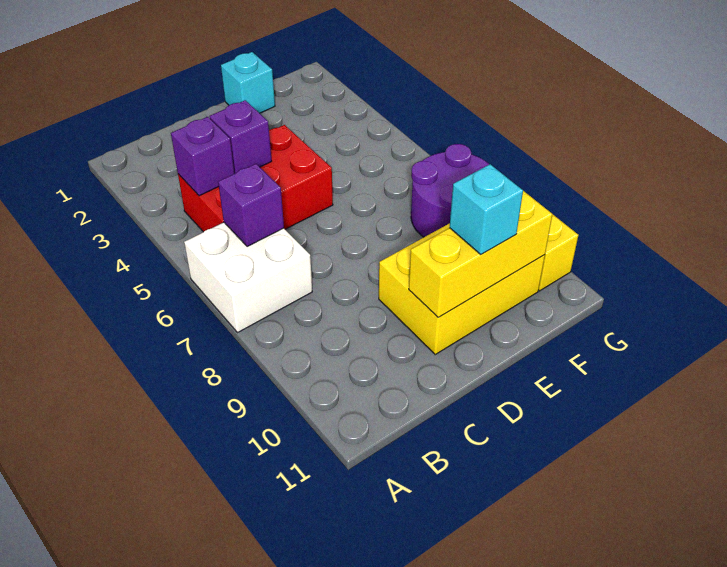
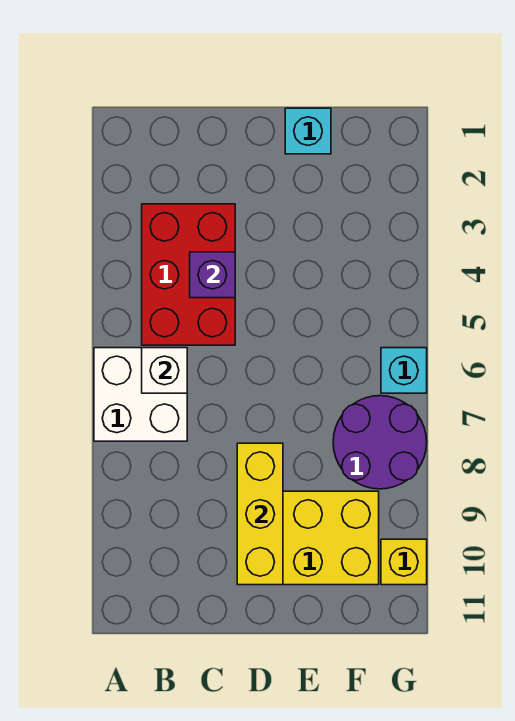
red 2x3 brick [178,125,333,232] -> red 2x3 brick turned to [142,204,235,345]
purple 1x1 brick [171,117,234,196] -> none
purple 1x1 brick [218,164,284,247] -> white 1x1 brick [142,348,187,393]
yellow 1x3 brick [409,191,552,317] -> yellow 1x3 brick turned to [237,443,283,585]
cyan 1x1 brick [449,164,523,254] -> cyan 1x1 brick moved to [381,348,427,393]

